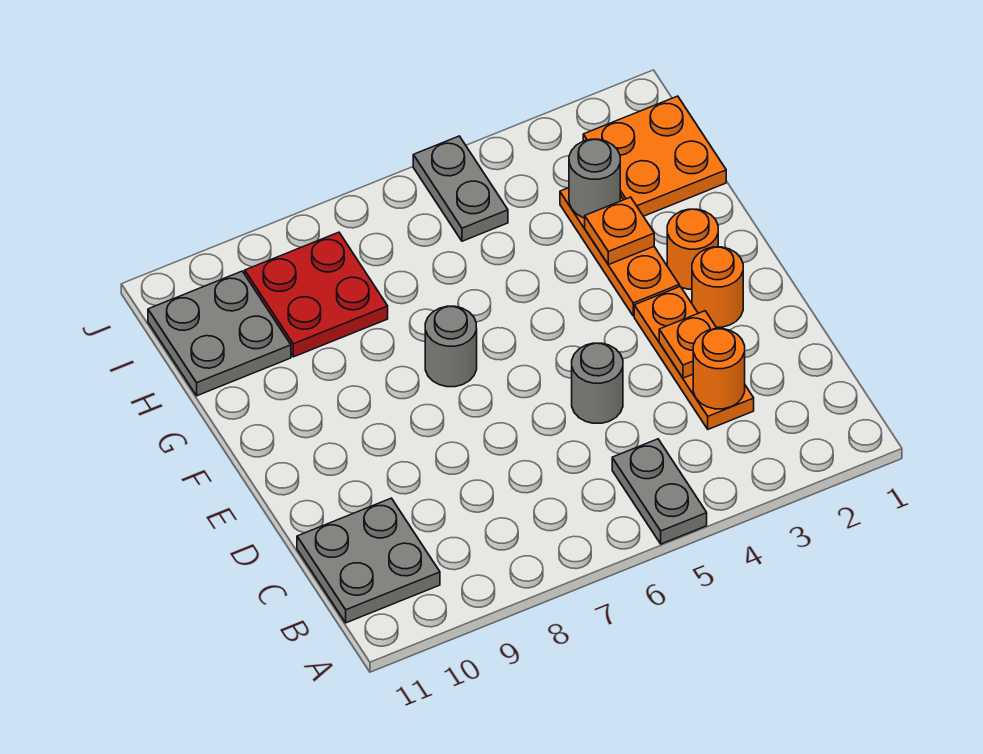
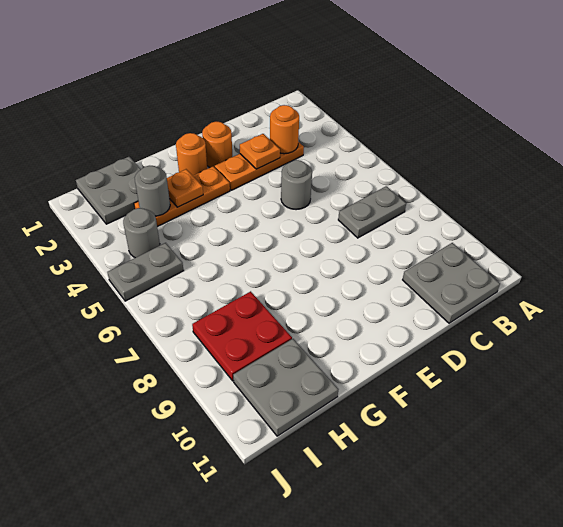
grey 1x2 plate [612,439,707,544] -> grey 1x2 plate moved to [338,186,406,238]
grey 1x1 round brick [425,306,477,387] -> grey 1x1 round brick moved to [123,208,160,258]
orange 2x2 plate [583,96,726,216] -> grey 2x2 plate [76,157,141,224]

